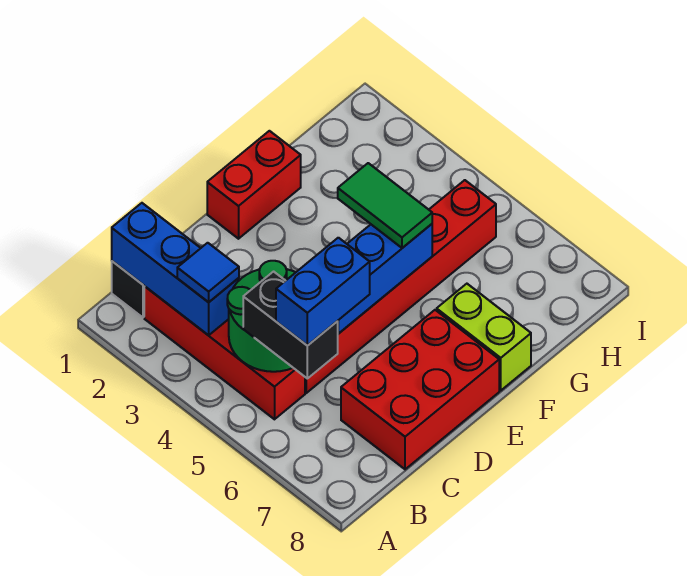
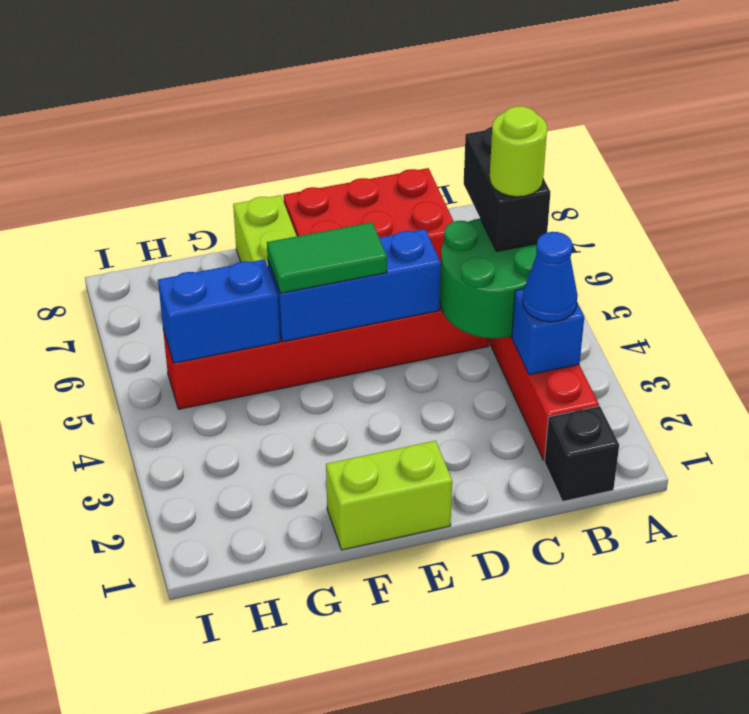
blue 1x3 brick [112,203,239,335] -> blue 1x1 brick [512,289,584,375]
blue 1x1 tile [177,243,239,302] -> blue 1x1 cone [522,232,578,322]
none -> lime 1x1 round brick [490,106,547,197]
blue 1x2 brick [276,238,370,346] -> blue 1x2 brick moved to [158,259,280,363]
red 1x2 brick [207,131,301,239] -> lime 1x2 brick [326,441,452,550]
green 1x2 tile [338,163,432,248] -> green 1x2 tile turned to [267,222,387,293]

